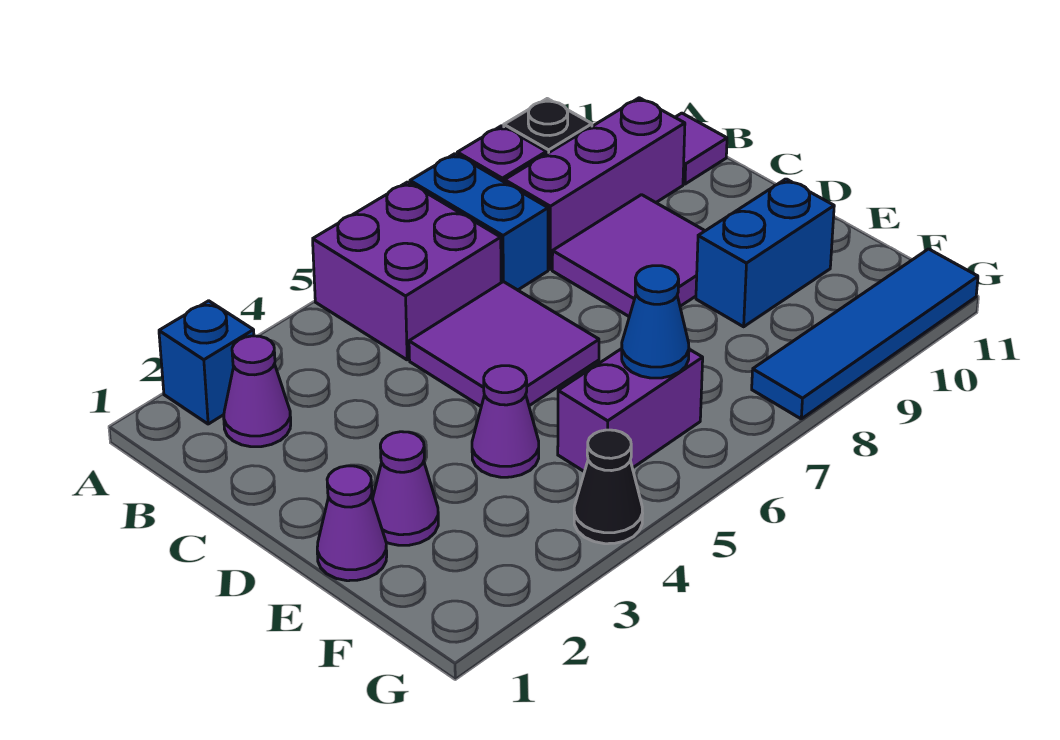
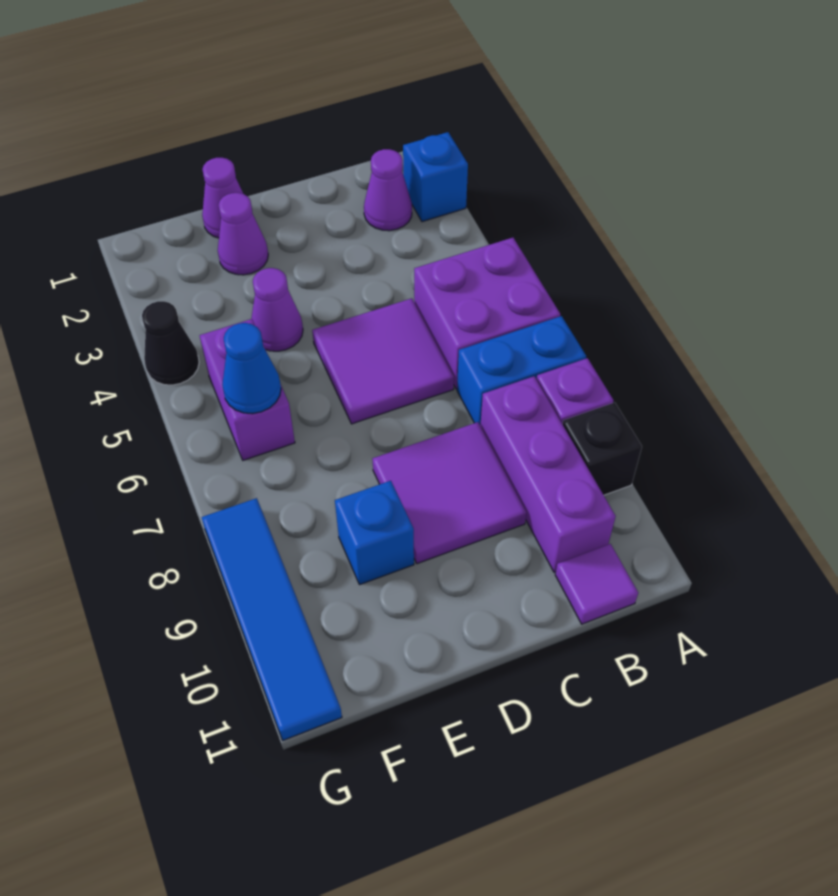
blue 1x2 brick [696,179,834,327] -> blue 1x1 brick [335,481,414,585]

